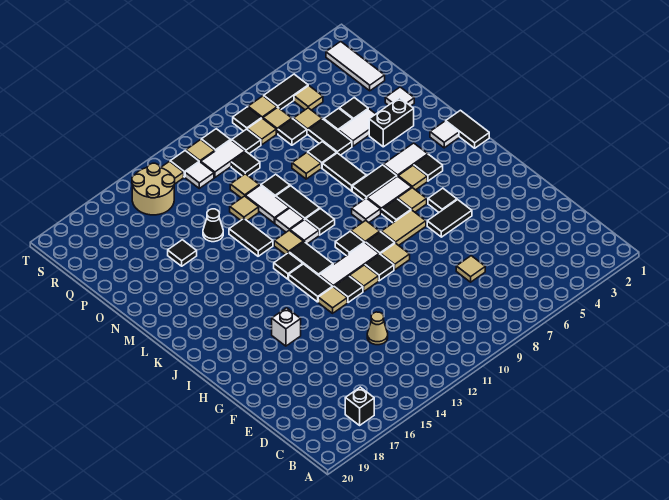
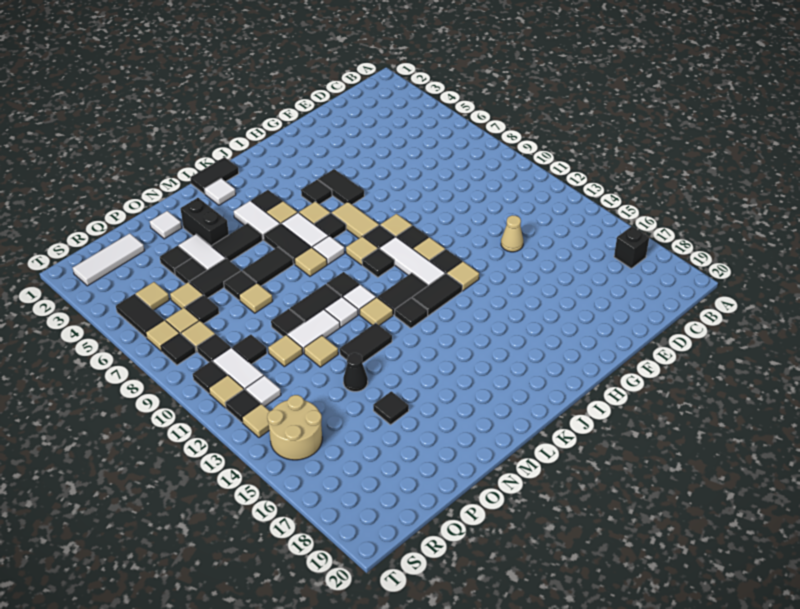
tan 1x1 tile [456,256,485,282] -> tan 1x1 tile moved to [295,247,327,276]
white 1x1 brick [272,308,301,346] -> none
none -> black 1x2 tile [212,223,263,261]

